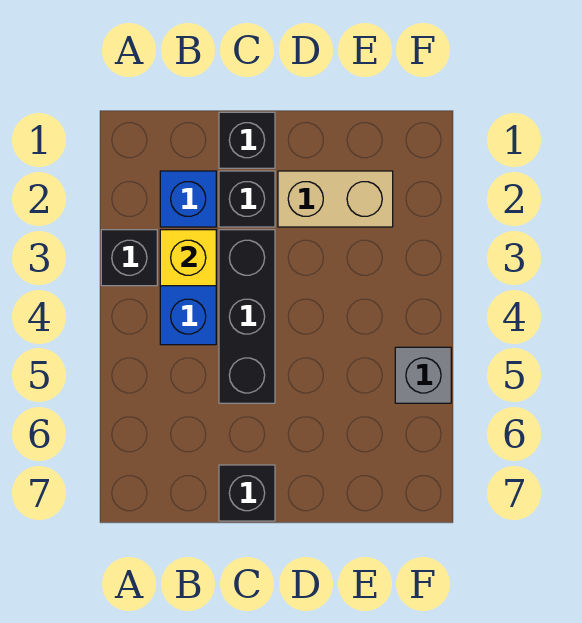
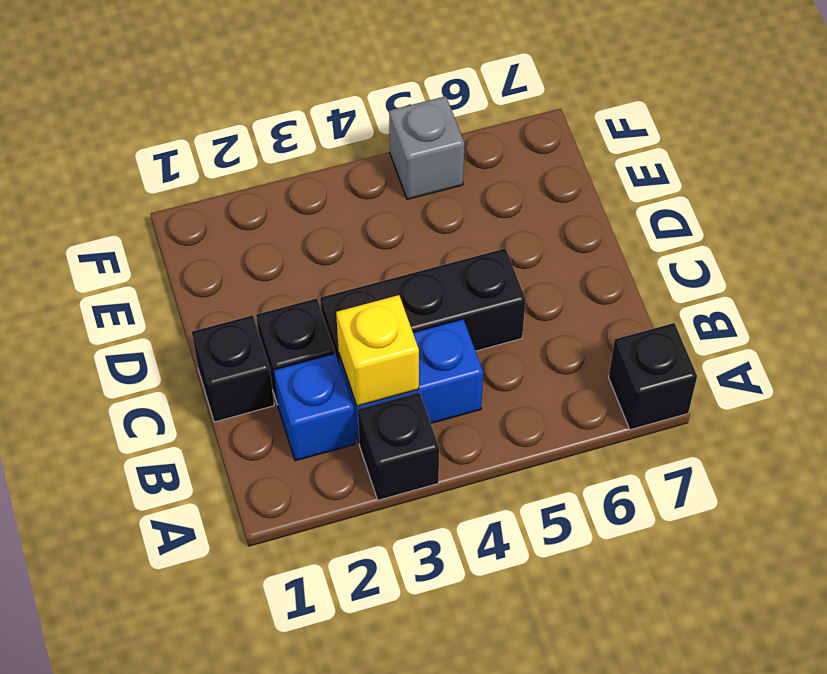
black 1x1 brick [219,465,275,521] -> black 1x1 brick moved to [609,323,697,430]
tan 1x2 brick [278,171,393,227] -> none

